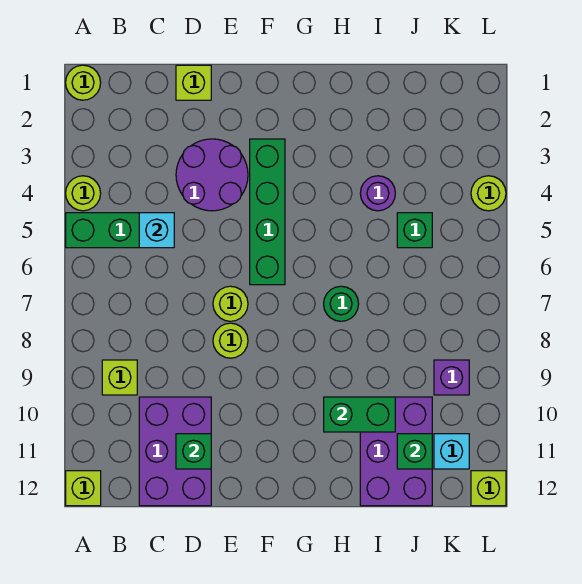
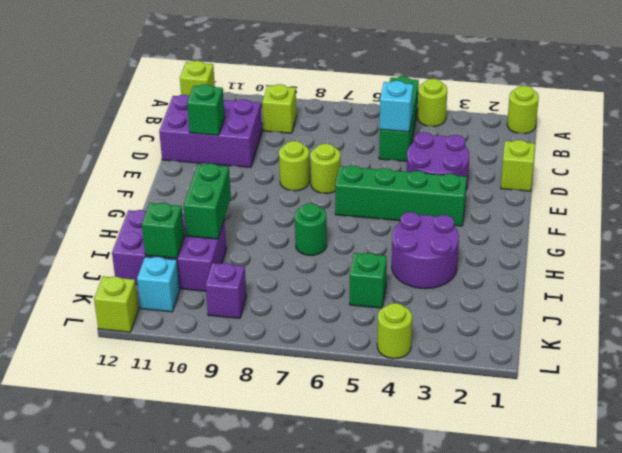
purple 1x1 round brick [360,176,395,211] -> purple 2x2 round brick [392,212,459,289]

